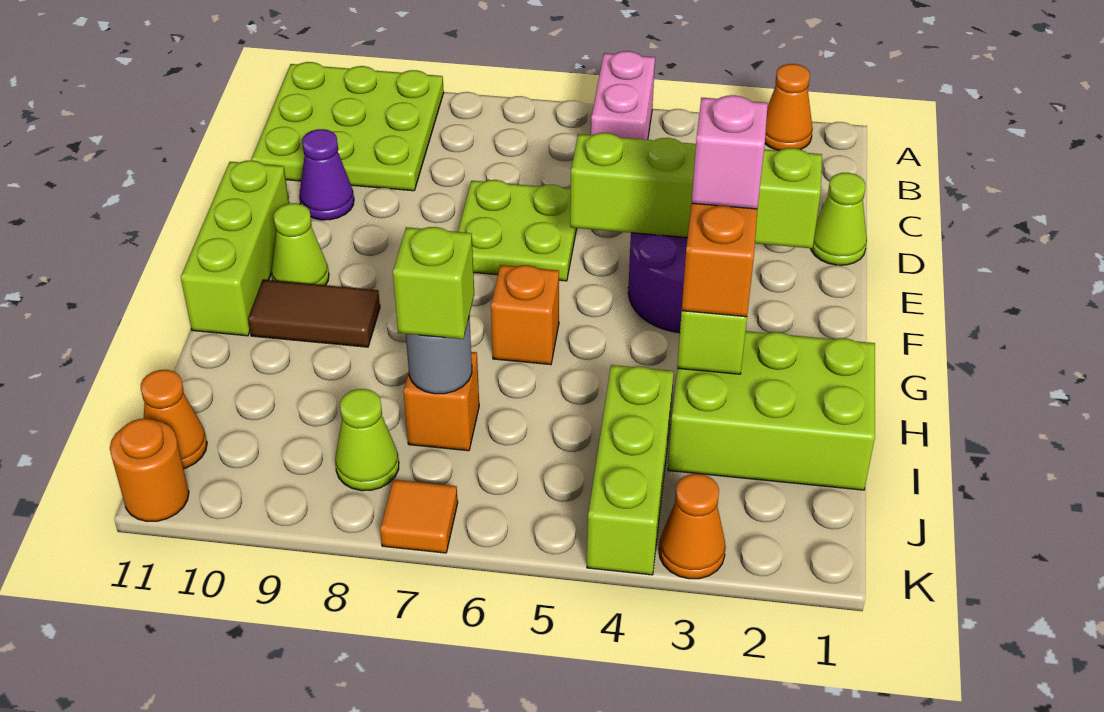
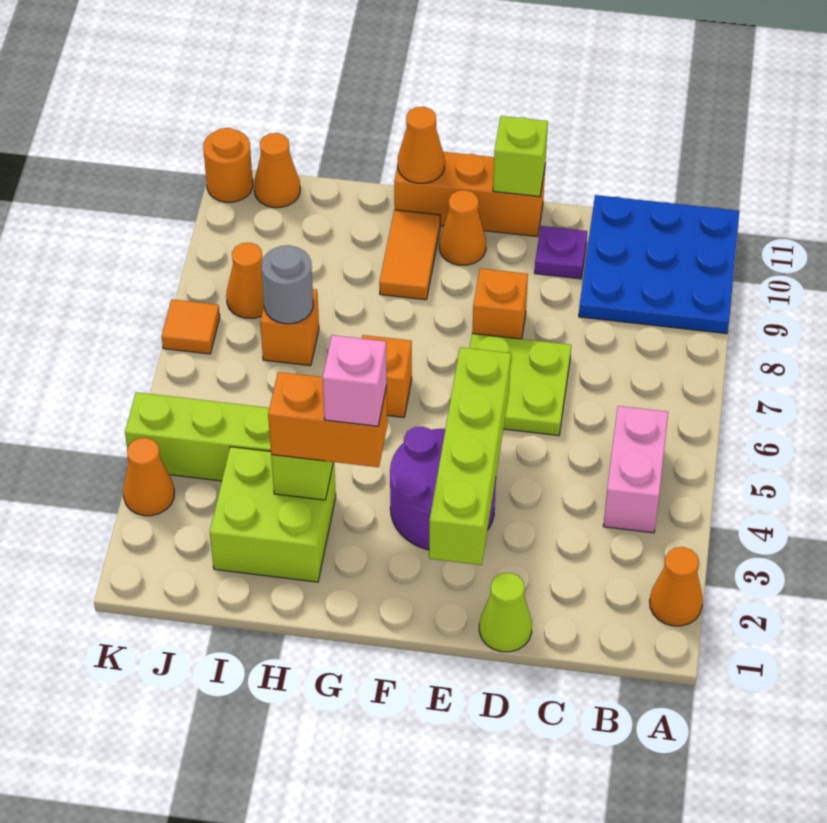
pink 1x2 brick [591,51,655,140] -> pink 1x2 brick turned to [604,406,668,533]
lime 3x3 plate [251,62,444,191] -> blue 3x3 plate [579,195,739,334]
purple 1x1 cone [299,129,354,220] -> purple 1x1 plate [535,226,587,279]
none -> orange 1x1 brick [472,268,528,339]
lime 1x3 brick [181,160,289,336] -> orange 1x3 brick [394,152,545,237]
lime 1x1 cone [271,203,329,285] -> orange 1x1 cone [439,190,486,265]
brown 1x2 tile [248,280,380,347] -> orange 1x2 tile [379,210,440,300]
none -> orange 1x1 cone [398,107,445,183]
lime 2x3 brick [668,331,875,490] -> lime 2x2 brick [210,447,336,582]
lime 1x1 brick [393,227,474,339] -> lime 1x1 brick moved to [493,116,548,197]
lime 1x1 cone [335,389,399,491] -> orange 1x1 cone [226,243,264,318]

